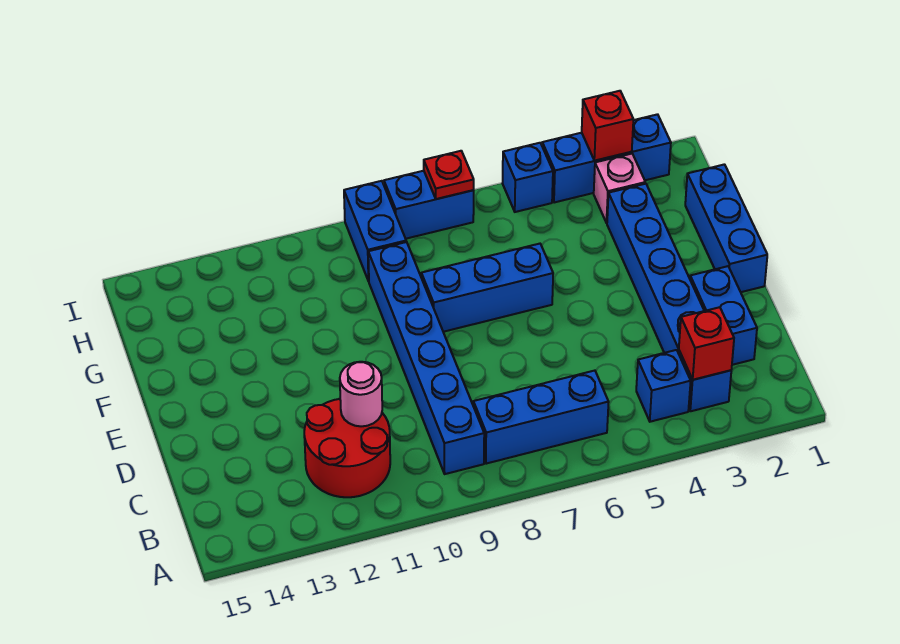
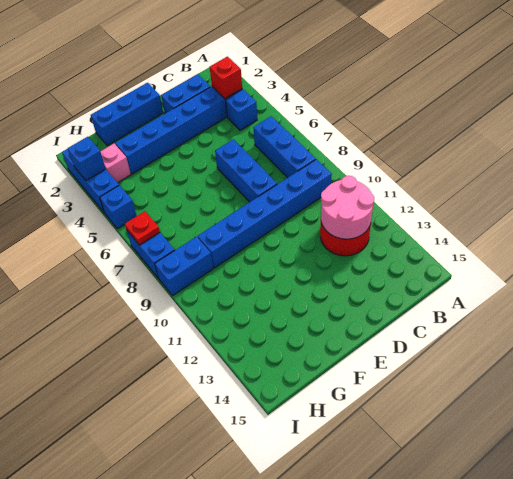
pink 1x1 round brick [340,362,382,426] -> pink 2x2 round brick [321,176,374,239]
blue 1x3 brick [421,244,553,332] -> blue 1x3 brick moved to [215,139,277,202]
red 1x1 brick [582,91,633,161] -> blue 1x1 brick [68,137,106,181]

